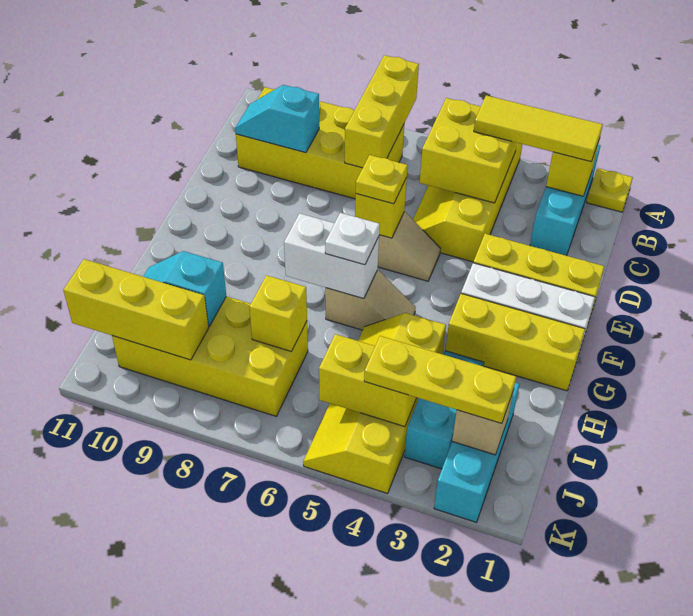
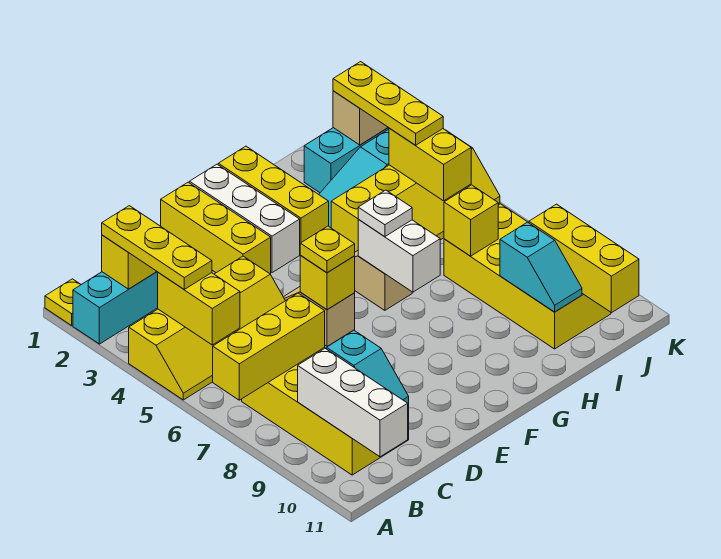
yellow 1x3 tile [474,95,603,161] -> yellow 1x3 plate [102,206,212,289]
yellow 2x2 brick [420,98,517,203] -> yellow 1x2 brick [158,273,240,345]
none -> white 1x3 brick [298,349,408,457]

